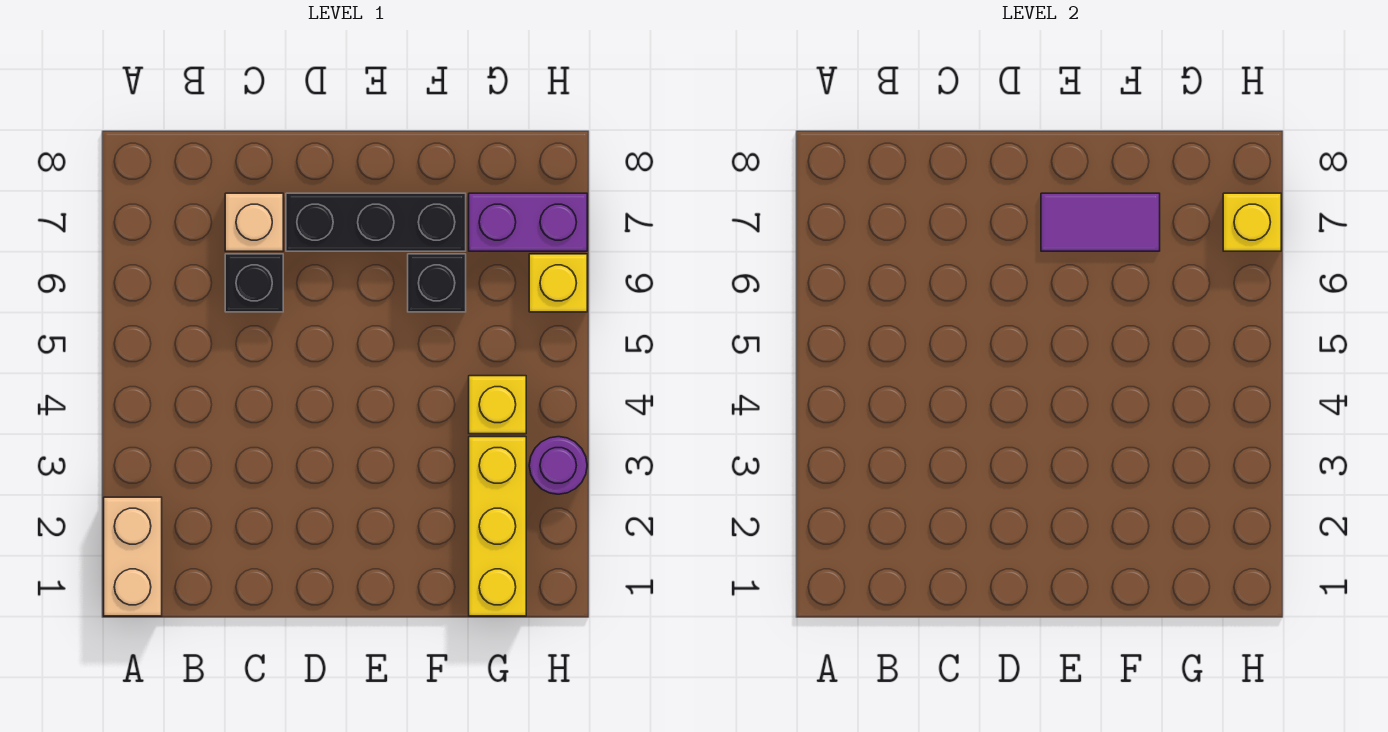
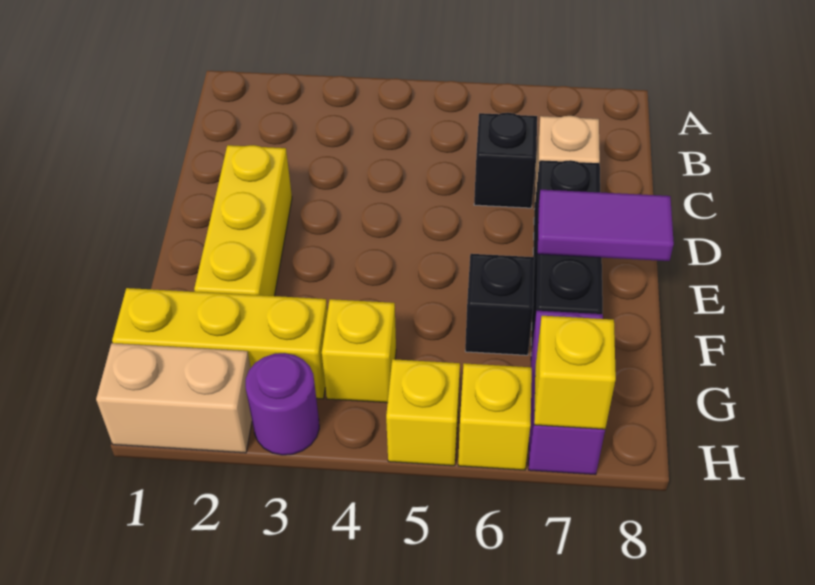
tan 1x2 brick [104,497,162,616] -> tan 1x2 brick moved to [96,343,252,453]
none -> yellow 1x3 brick [194,145,292,296]
purple 1x2 tile [1041,193,1160,251] -> purple 1x2 tile turned to [538,190,674,261]
none -> yellow 1x1 brick [386,359,460,466]

